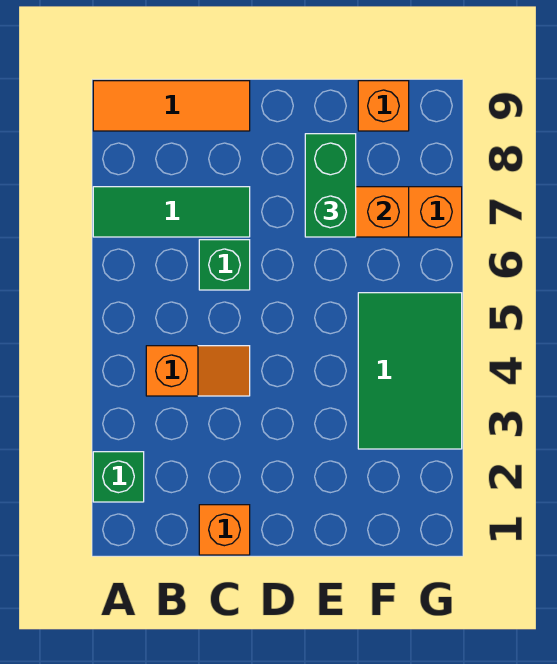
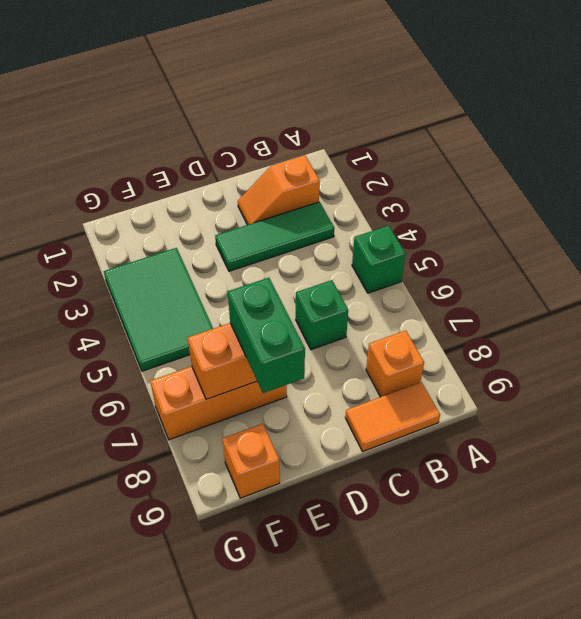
green 1x1 brick [93,452,144,502] -> green 1x1 brick moved to [352,226,406,293]
green 1x3 tile [93,187,250,237] -> green 1x3 tile moved to [215,202,334,271]
orange 1x3 tile [93,81,250,131] -> orange 1x2 tile [345,382,440,452]
orange 1x2 slope [146,346,250,396] -> orange 1x2 slope moved to [238,155,320,225]
orange 1x1 brick [199,505,250,555] -> orange 1x1 brick moved to [366,331,424,397]

